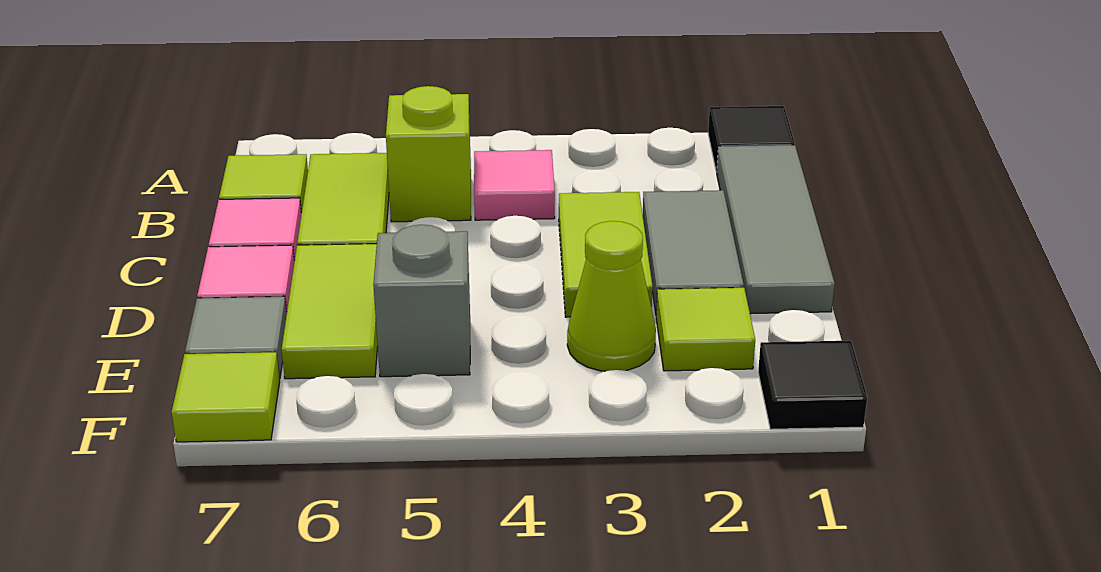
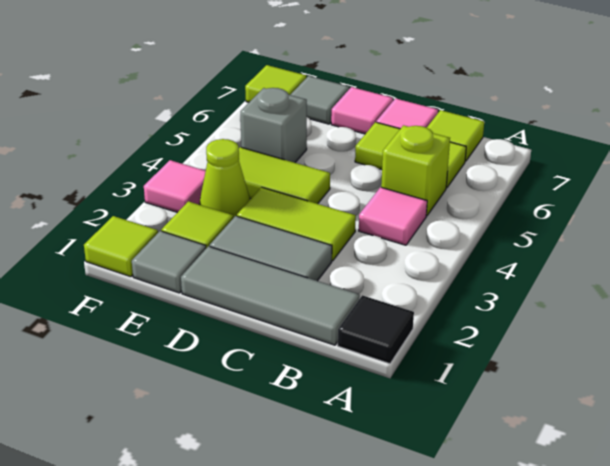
lime 1x2 tile [282,244,378,379] -> lime 1x2 tile moved to [239,147,330,204]
none -> grey 1x1 tile [132,231,206,293]
black 1x1 tile [758,341,867,429] -> lime 1x1 tile [84,216,158,277]
none -> pink 1x1 tile [144,160,206,213]

